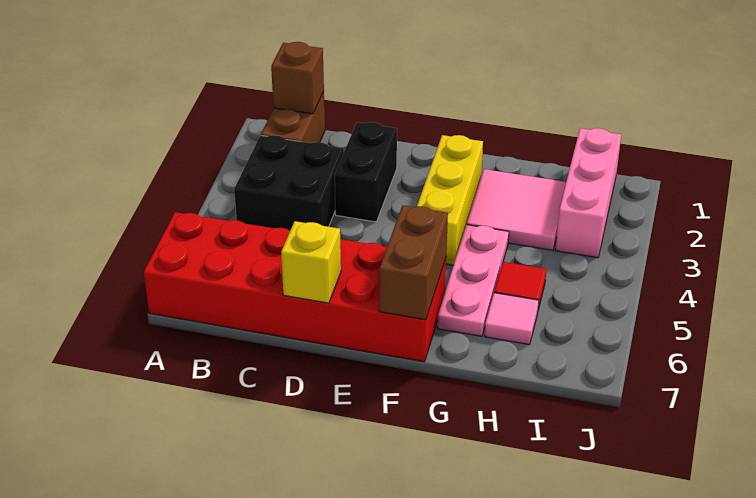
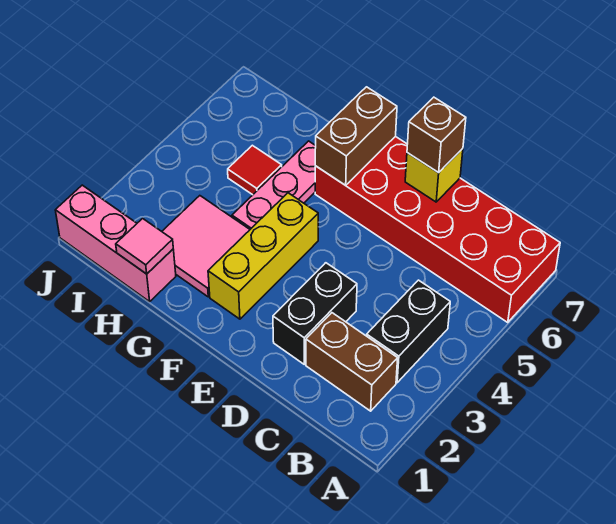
brown 1x2 brick [261,91,325,143] -> brown 1x2 brick turned to [306,313,398,411]
brown 1x1 brick [271,42,324,114] -> brown 1x1 brick moved to [407,97,466,173]
black 2x2 brick [234,135,344,230] -> black 1x2 brick [367,280,450,383]
pink 1x1 tile [485,293,539,345] -> pink 1x1 tile moved to [116,218,173,274]
pink 1x3 brick [555,128,621,258] -> pink 1x3 brick turned to [55,185,176,302]

